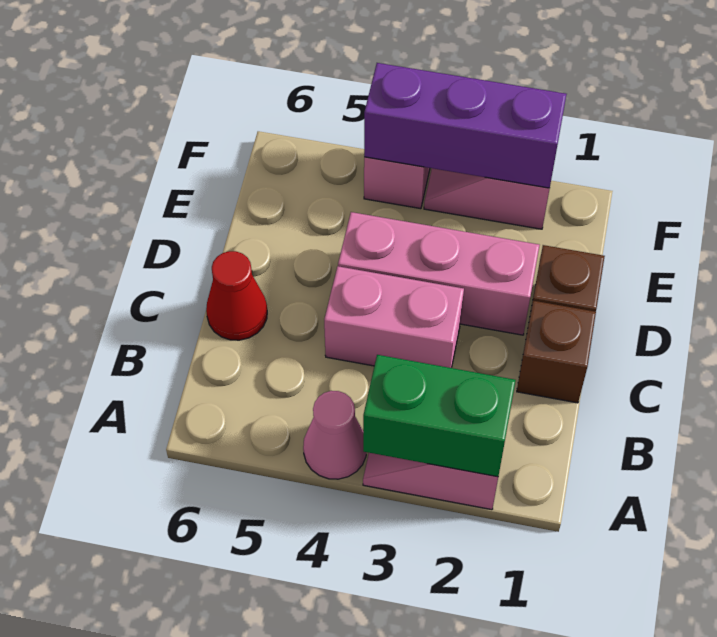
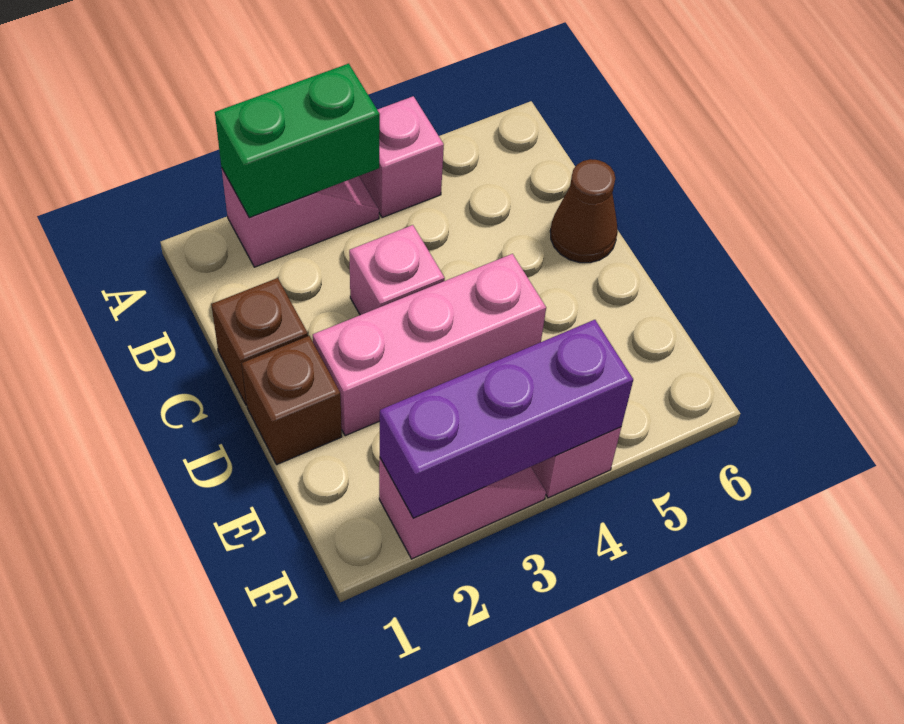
pink 1x1 cone [303,391,366,479] -> pink 1x1 brick [359,96,444,218]
pink 1x2 brick [324,266,464,368] -> pink 1x1 brick [349,225,445,315]
red 1x1 cone [206,251,267,340] -> brown 1x1 cone [550,159,618,263]

